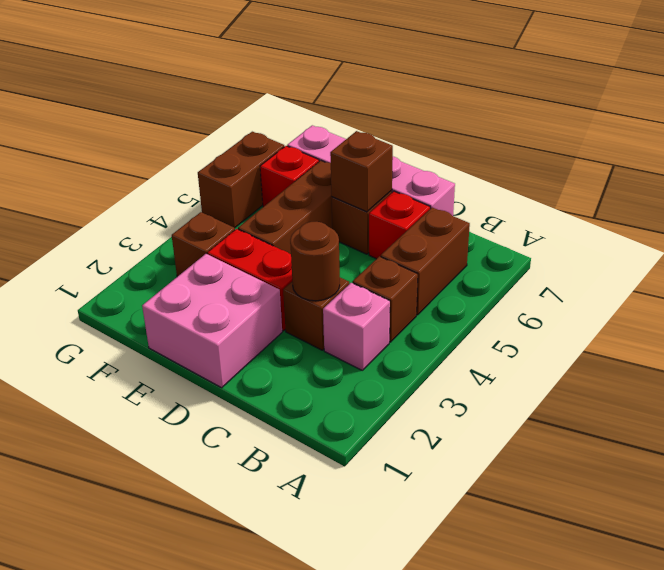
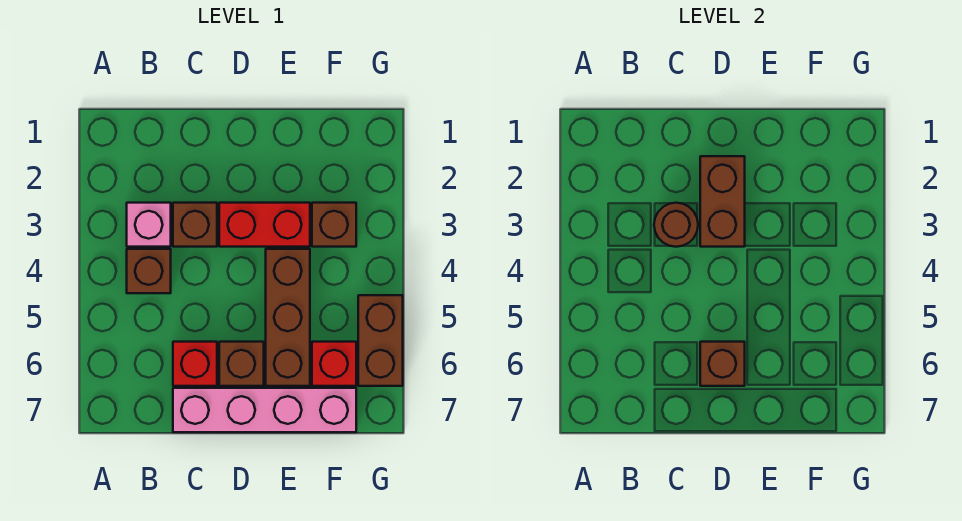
brown 1x2 brick [381,207,470,315] -> brown 1x2 brick moved to [700,156,745,247]
pink 2x2 brick [142,254,282,388] -> none

